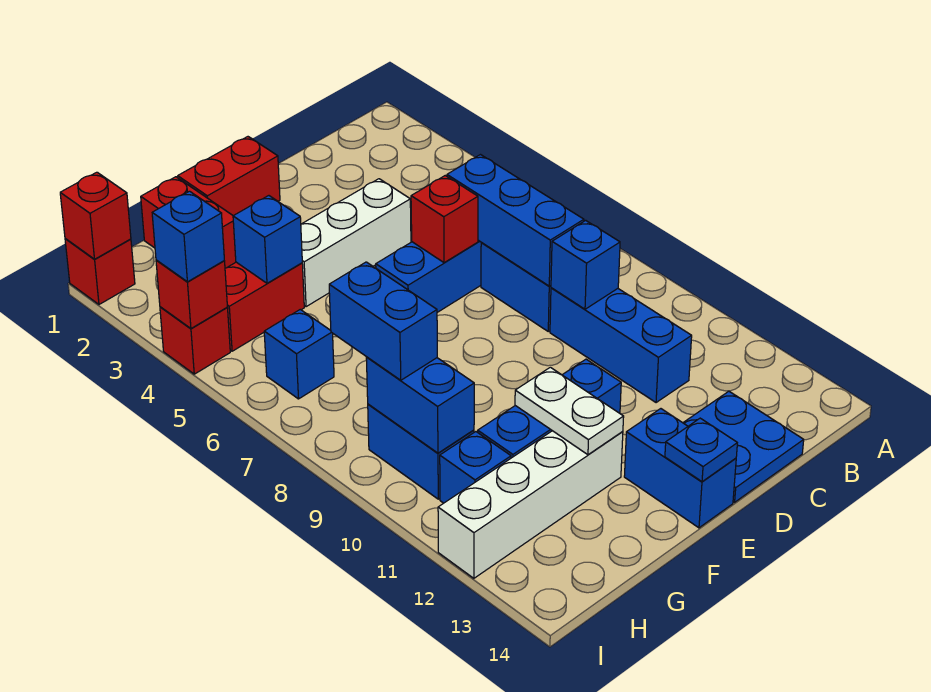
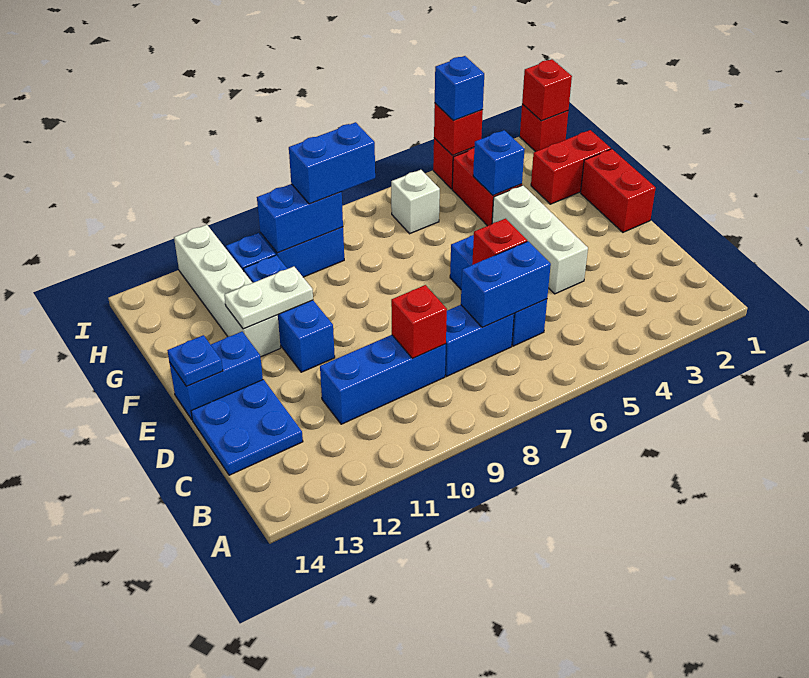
blue 1x3 brick [447,155,584,286] -> blue 1x2 brick [461,241,551,328]
blue 1x1 brick [551,220,620,309] -> red 1x1 brick [391,285,447,358]
blue 1x1 brick [264,310,334,399] -> white 1x1 brick [391,170,440,234]

